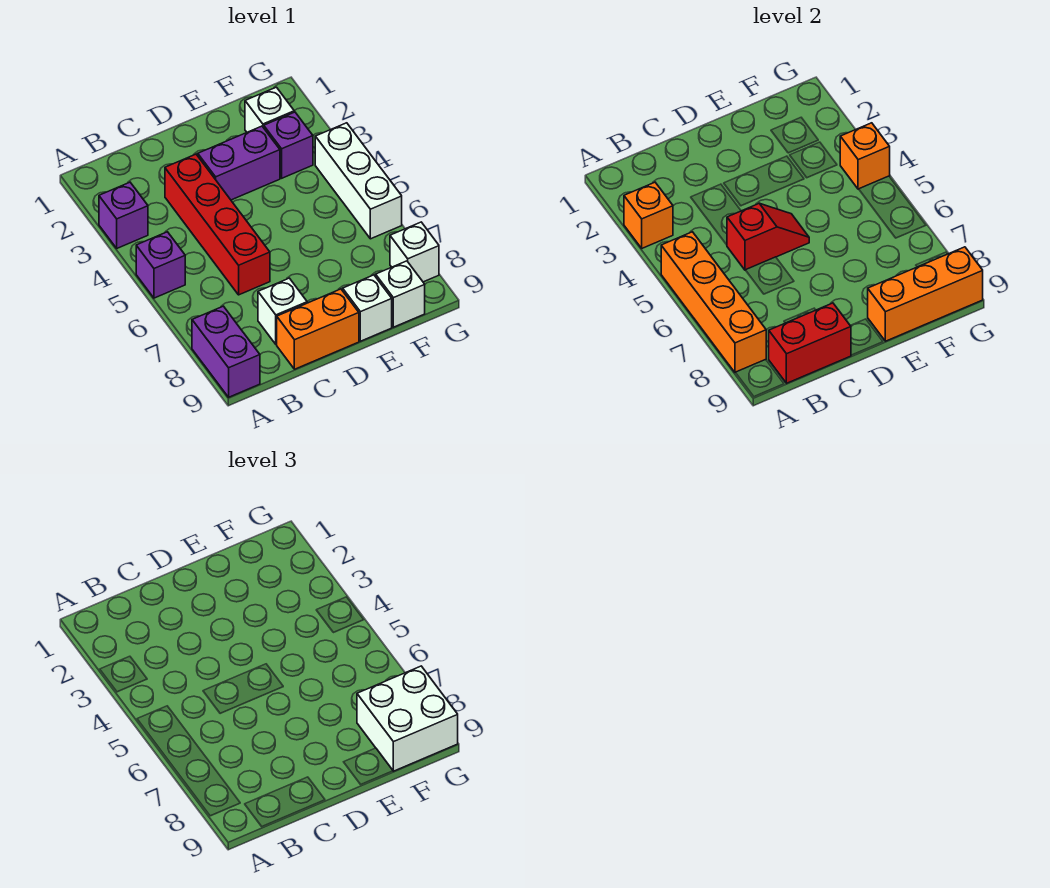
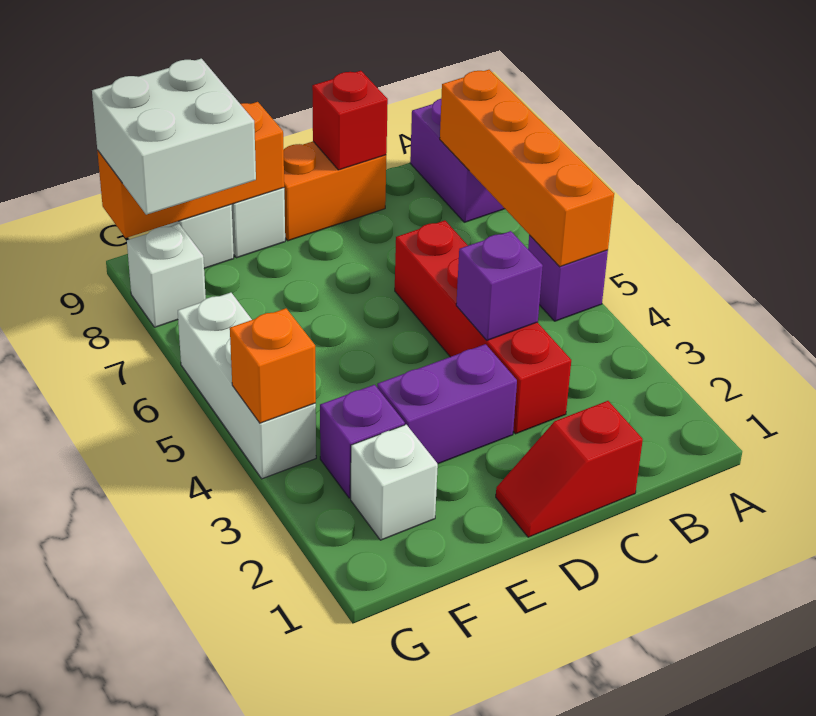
purple 1x1 brick [99,182,148,248] -> purple 1x1 brick moved to [456,231,543,340]
orange 1x1 brick [624,182,673,248] -> none
red 1x2 brick [769,303,851,383] -> red 1x1 brick [312,71,388,170]
red 1x2 slope [727,203,809,270] -> red 1x2 slope moved to [496,401,643,537]
white 1x1 brick [258,278,307,344] -> none

